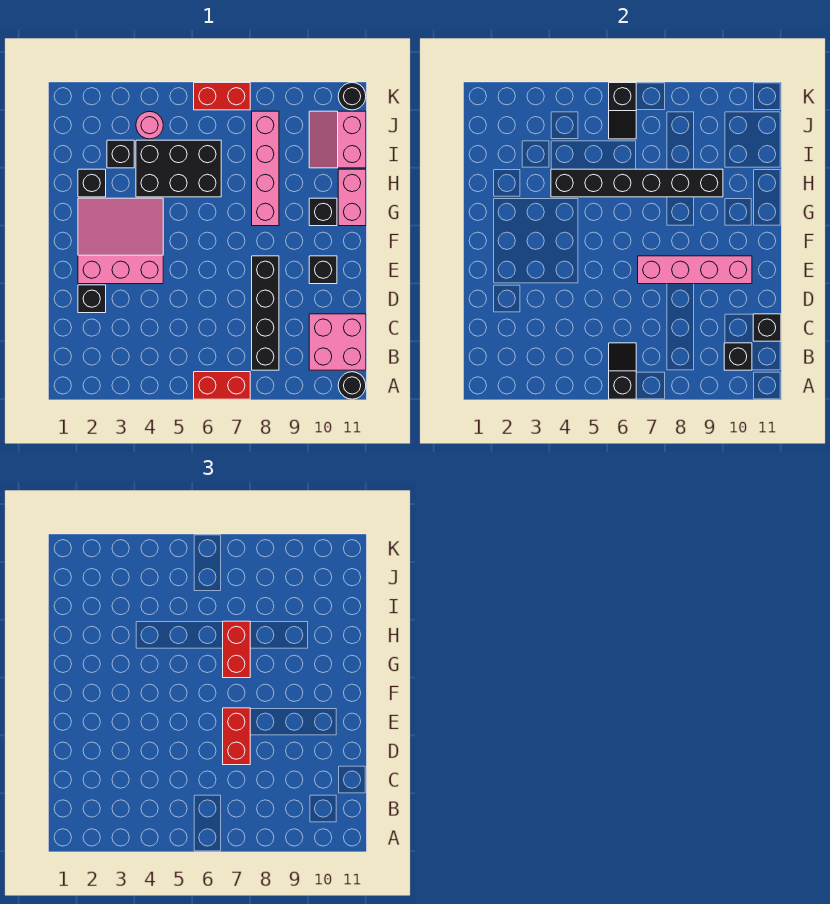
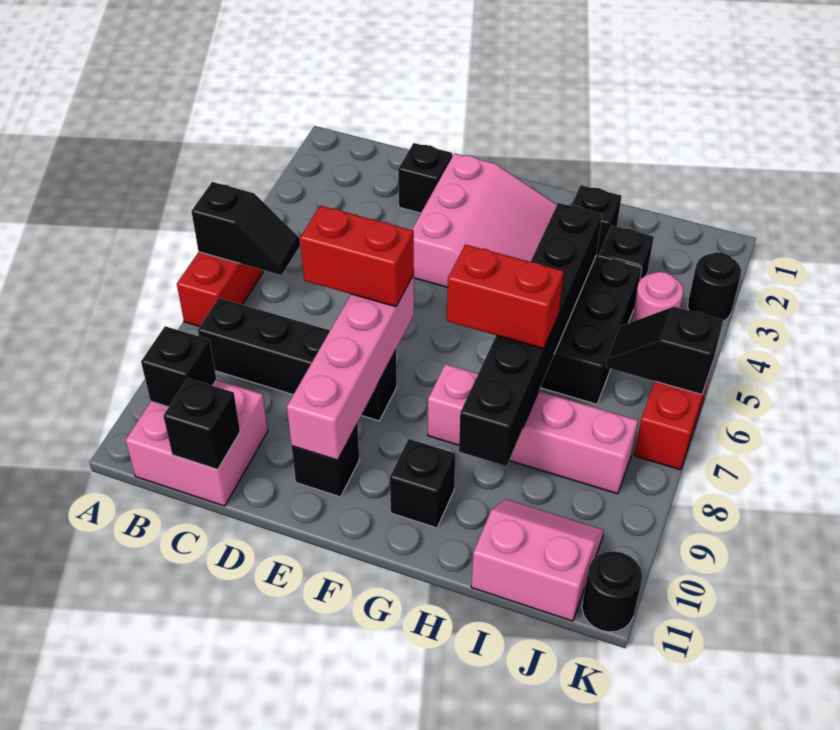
black 1x1 round brick [338,372,366,399] -> black 1x1 round brick moved to [688,252,741,321]
pink 1x2 brick [338,169,366,226] -> none

